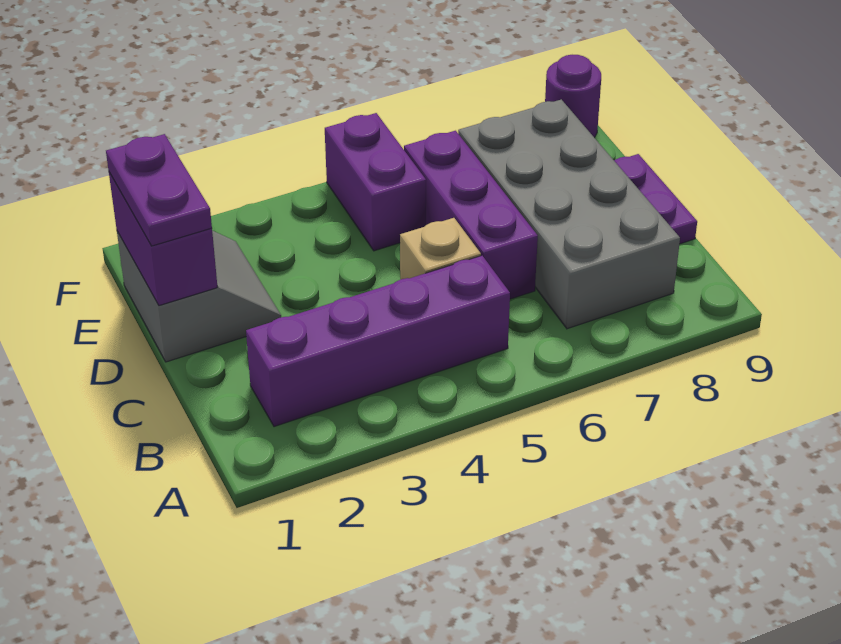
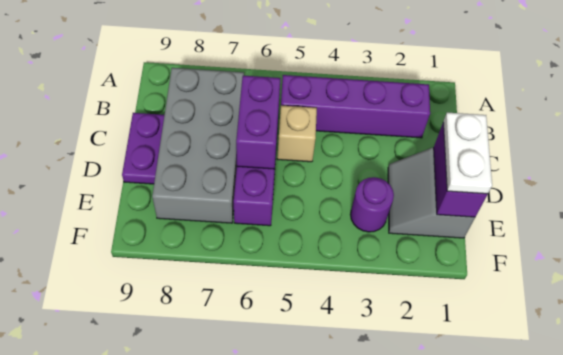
purple 1x2 plate [106,134,212,246] -> white 1x2 plate [443,112,492,194]
purple 1x2 brick [325,113,426,251] -> purple 1x2 brick moved to [236,76,281,169]
purple 1x1 round brick [545,55,601,138] -> purple 1x1 round brick moved to [350,177,394,232]

